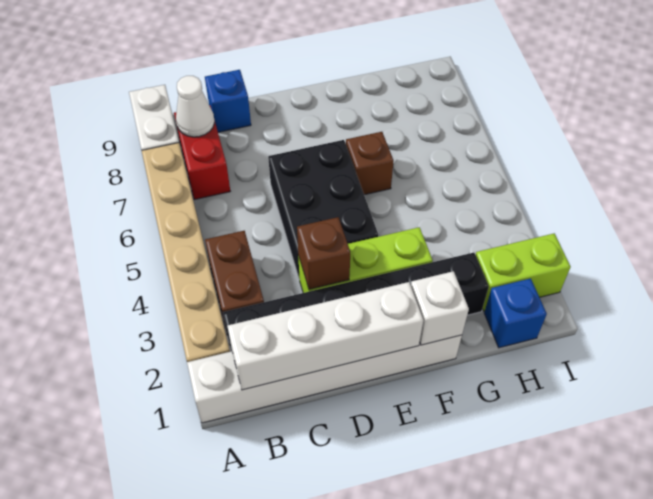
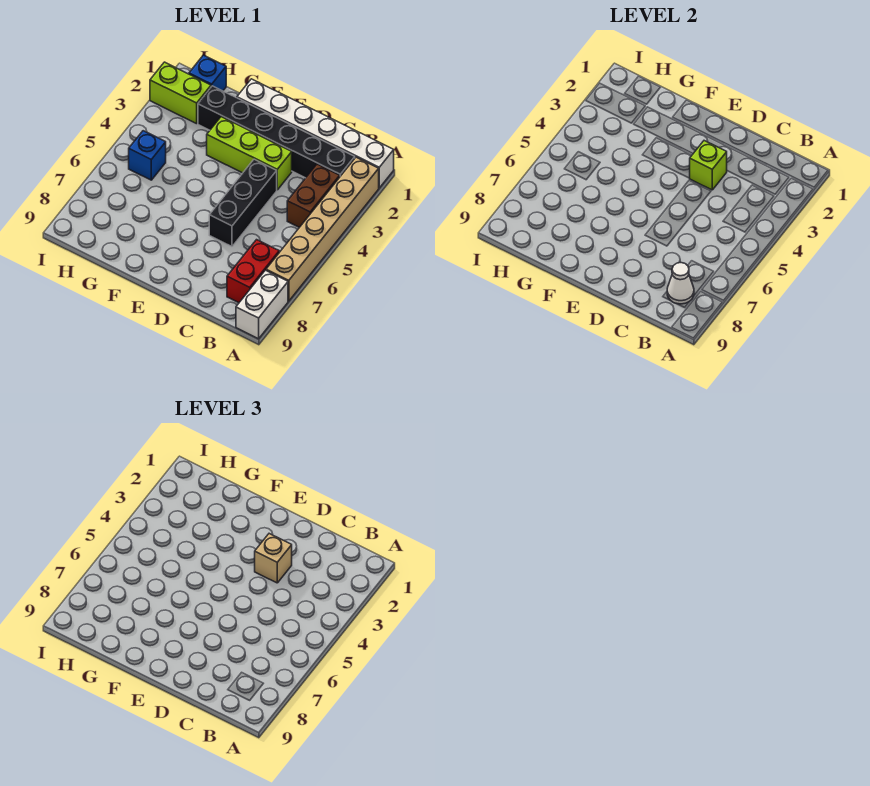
white 1x4 brick [228,282,423,390] -> none
blue 1x1 brick [205,70,251,132] -> blue 1x1 brick moved to [129,131,166,180]
brown 1x1 brick [297,217,350,289] -> lime 1x1 brick [690,141,727,190]
none -> tan 1x1 brick [255,534,292,583]
black 2x3 brick [268,140,378,279] -> black 1x3 brick [209,159,277,246]
white 1x1 brick [411,271,469,345] -> none
brown 1x1 brick [346,132,394,195] -> none

